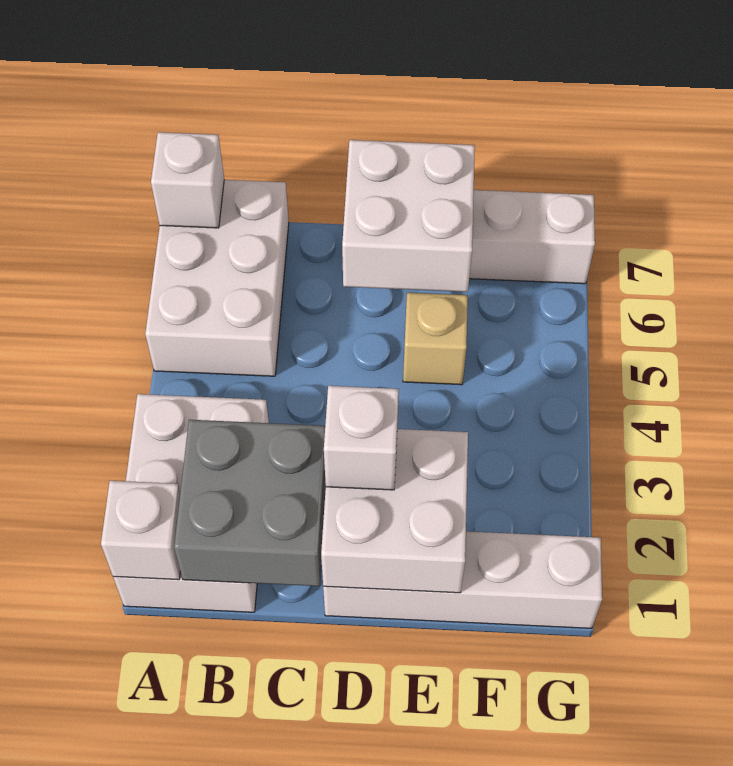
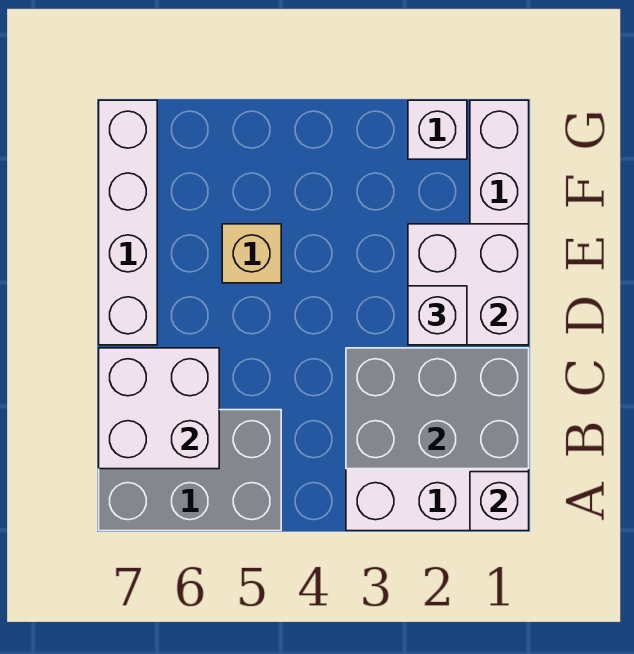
white 2x3 brick [145,180,289,376] -> grey 2x3 brick [99,410,281,531]
white 1x1 brick [151,132,224,228] -> white 1x1 brick moved to [408,100,467,159]
grey 2x2 brick [174,420,326,586] -> grey 2x3 brick [346,348,529,469]
white 2x2 brick [342,140,475,292] -> white 2x2 brick moved to [99,348,219,469]

